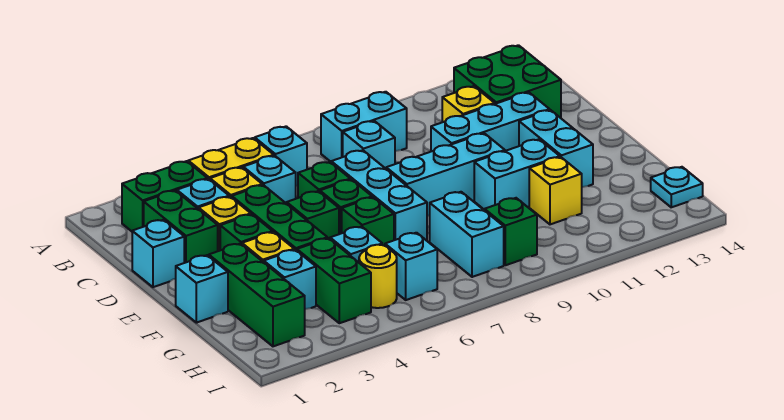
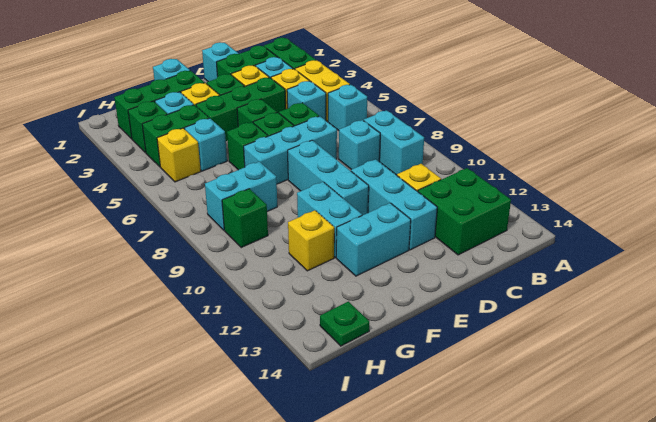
none -> green 1x1 brick [128,101,167,153]
yellow 1x1 round brick [359,245,397,308] -> yellow 1x1 brick [157,128,201,182]
cyan 1x1 brick [385,233,437,300] -> none
cyan 1x1 plate [651,167,703,207] -> green 1x1 plate [320,302,369,346]

